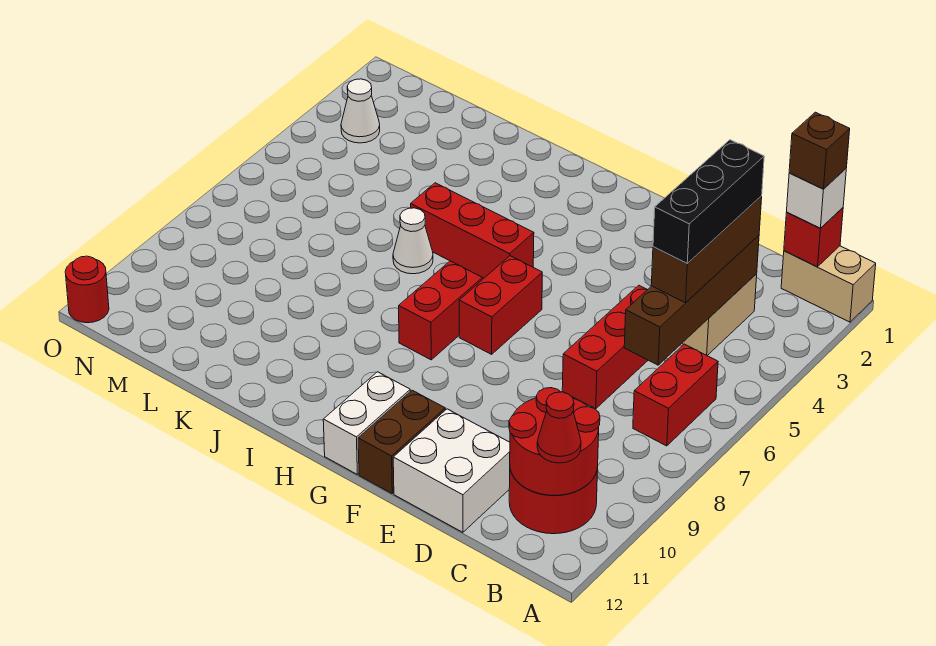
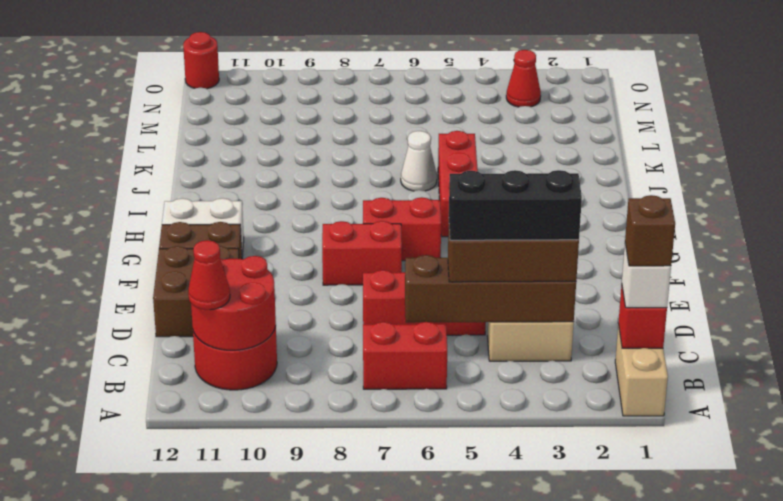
white 2x2 brick [393,409,510,532] -> brown 2x2 brick [153,246,239,337]
red 1x2 brick [399,261,482,360] -> red 1x2 brick moved to [322,221,402,285]
white 1x1 cone [341,79,380,143] -> red 1x1 cone [506,50,541,107]

